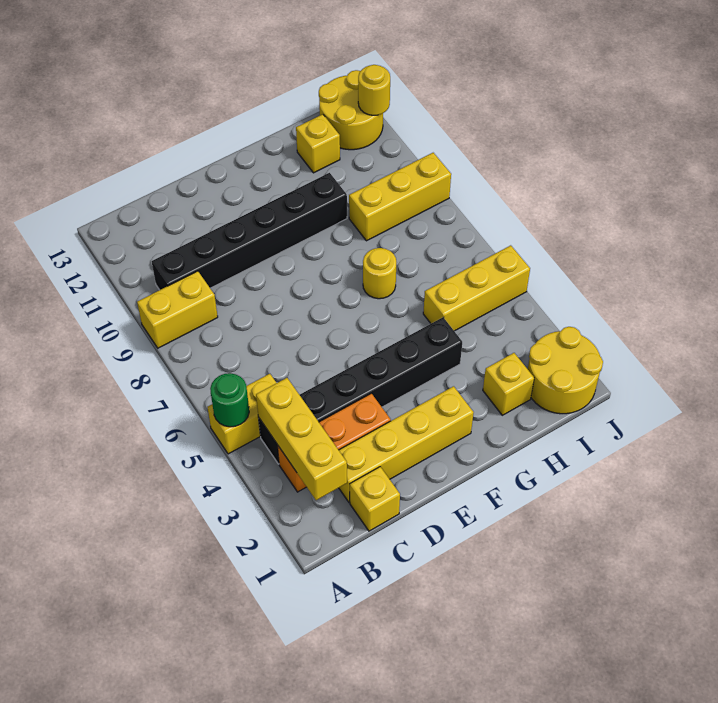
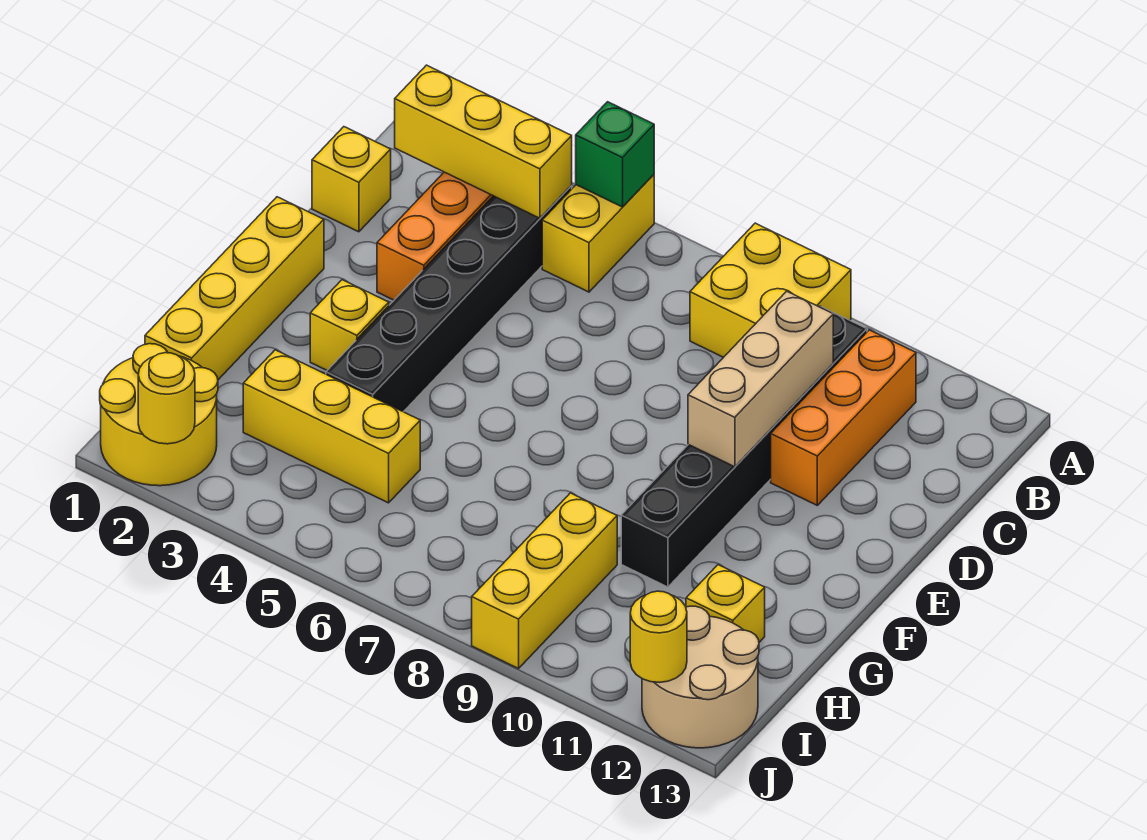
green 1x1 round brick [210,373,249,427] -> green 1x1 brick [576,102,654,207]
yellow 1x2 brick [137,271,218,348] -> yellow 2x2 brick [690,223,851,357]
none -> orange 1x3 brick [771,330,916,505]
yellow 1x4 brick [339,386,474,502] -> yellow 1x4 brick moved to [145,197,324,380]
none -> tan 1x3 brick [688,291,833,467]
yellow 1x1 round brick [363,248,396,299] -> yellow 1x1 round brick moved to [138,353,195,444]
yellow 1x1 brick [483,353,534,415] -> yellow 1x1 brick moved to [310,280,389,370]
yellow 1x3 brick [423,245,530,331] -> yellow 1x3 brick turned to [243,350,420,503]
yellow 2x2 round brick [319,70,383,150] -> tan 2x2 round brick [642,606,759,748]

